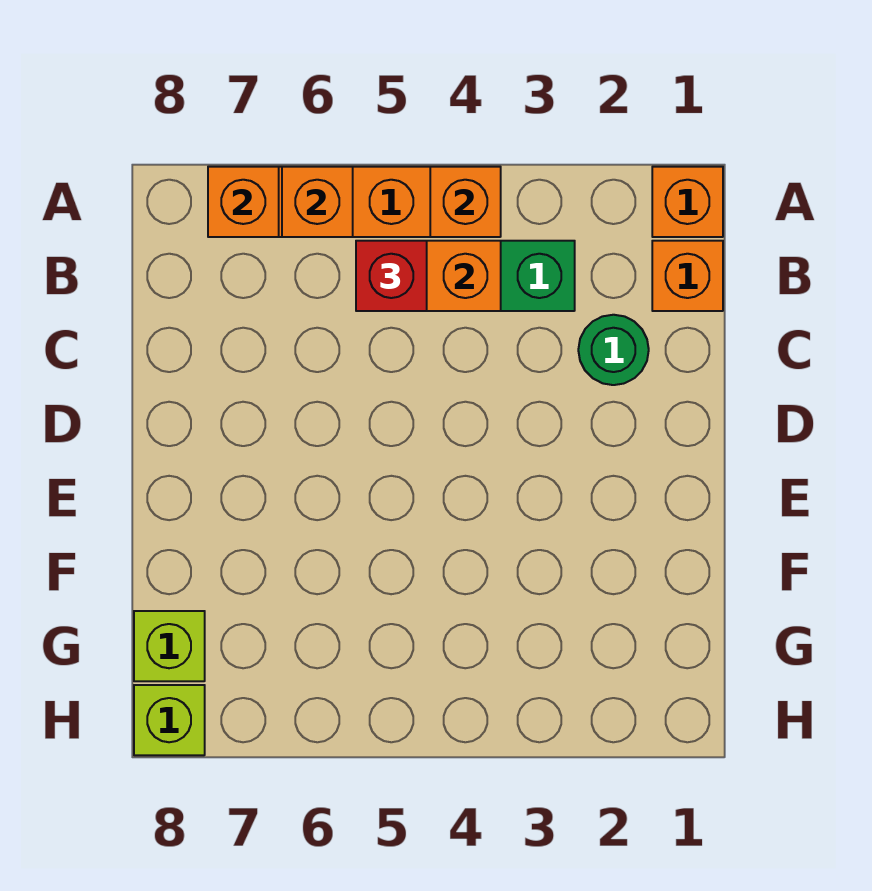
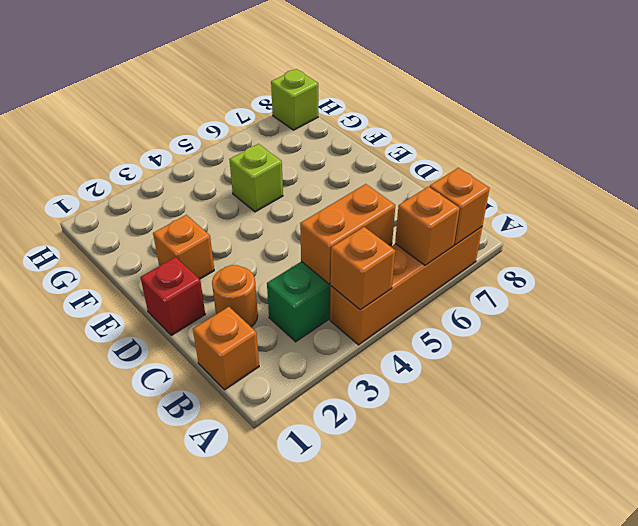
orange 1x1 brick [652,167,723,237] -> orange 1x1 brick moved to [153,215,214,279]
red 1x1 brick [356,241,427,311] -> red 1x1 brick moved to [140,257,205,335]
green 1x1 round brick [578,315,649,385] -> orange 1x1 round brick [212,265,258,327]
lime 1x1 brick [134,611,205,681] -> lime 1x1 brick moved to [229,144,283,212]

